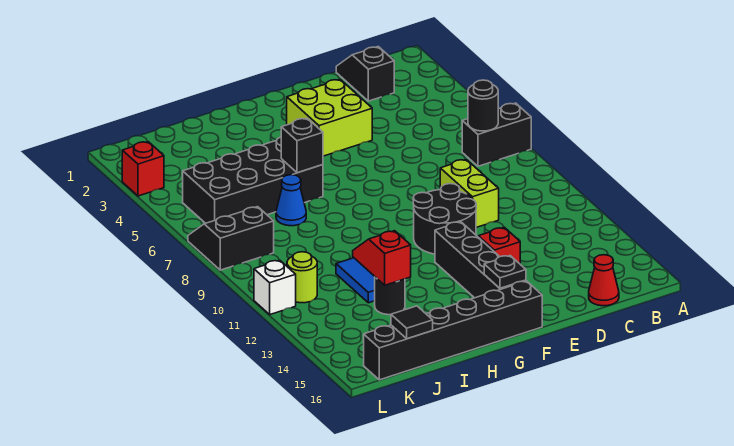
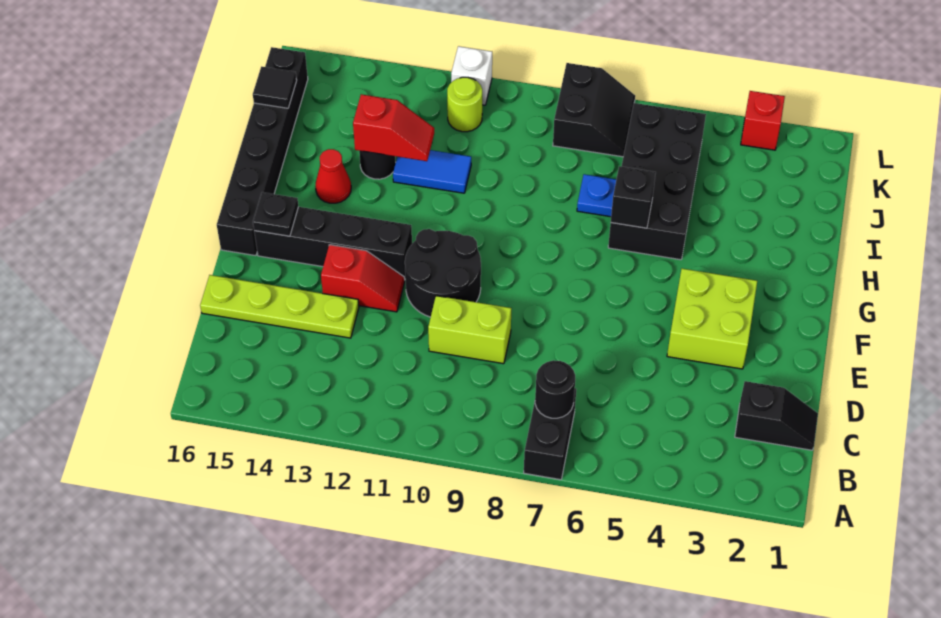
red 1x1 cone [589,255,619,306] -> red 1x1 cone moved to [315,149,351,203]
none -> lime 1x4 plate [200,275,359,338]
blue 1x1 cone [276,175,306,226] -> blue 1x1 plate [577,174,616,217]

